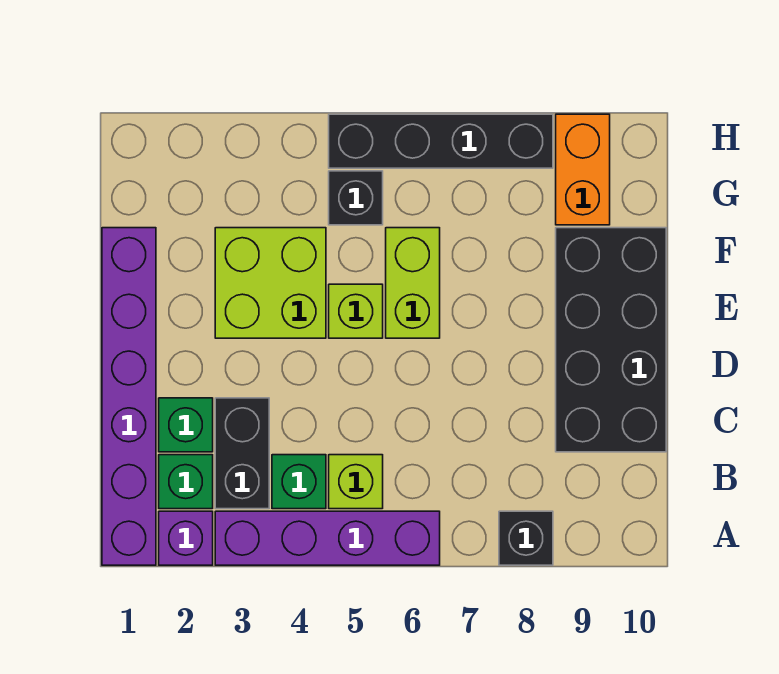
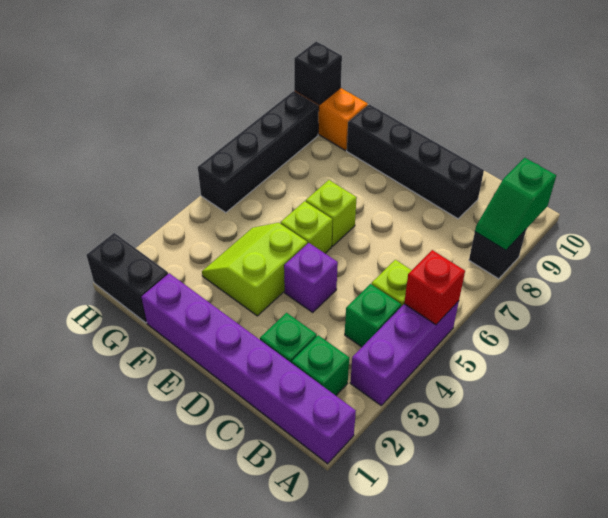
purple 1x1 brick [159,511,213,565] -> purple 1x1 brick moved to [284,243,338,312]
purple 1x4 brick [215,511,440,565] -> purple 1x3 brick [350,301,459,405]
none -> red 1x1 brick [404,250,465,325]
none -> green 1x2 slope [475,158,556,250]
black 1x2 brick [215,398,269,509] -> black 1x2 brick moved to [86,233,168,323]
black 2x4 brick [556,228,666,452] -> black 1x4 brick [347,104,484,219]
lime 2x2 brick [215,228,326,338] -> lime 2x2 slope [202,223,307,316]
lime 1x2 brick [386,228,440,338] -> lime 1x1 brick [306,180,357,246]
black 1x1 brick [329,171,383,225] -> black 1x1 brick moved to [294,41,342,105]

